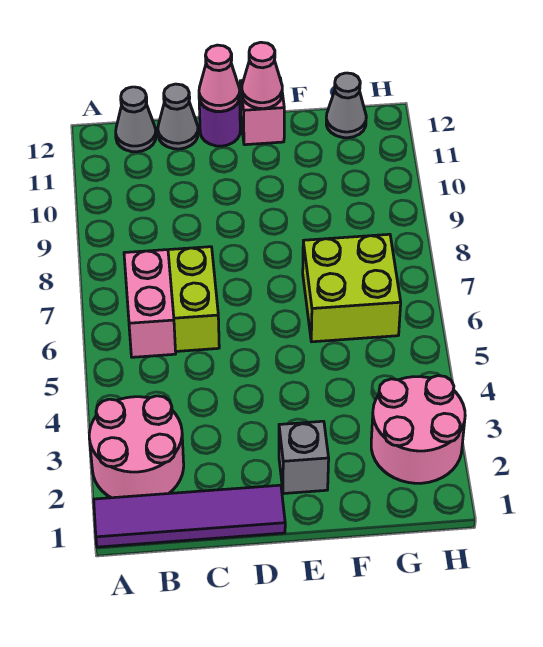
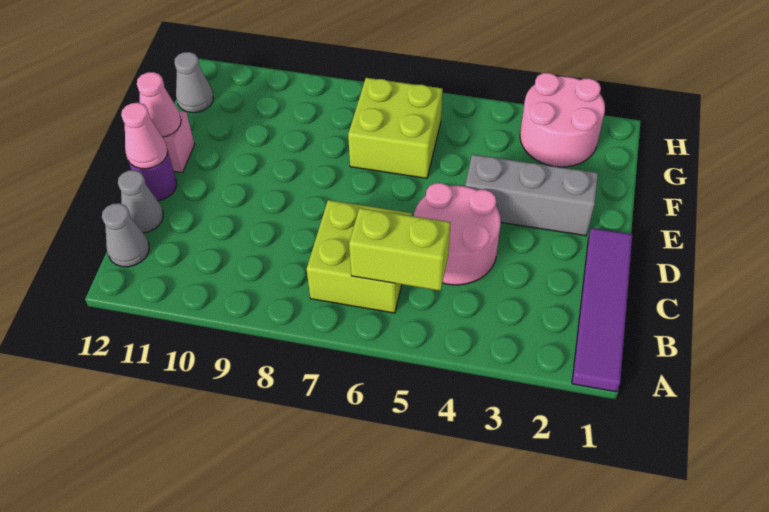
pink 2x2 round brick [89,396,184,498] -> pink 2x2 round brick moved to [414,183,501,285]
pink 1x2 brick [124,250,176,357] -> lime 1x2 brick [349,208,451,291]
grey 1x1 brick [279,421,329,494] -> grey 1x3 brick [465,154,598,236]

